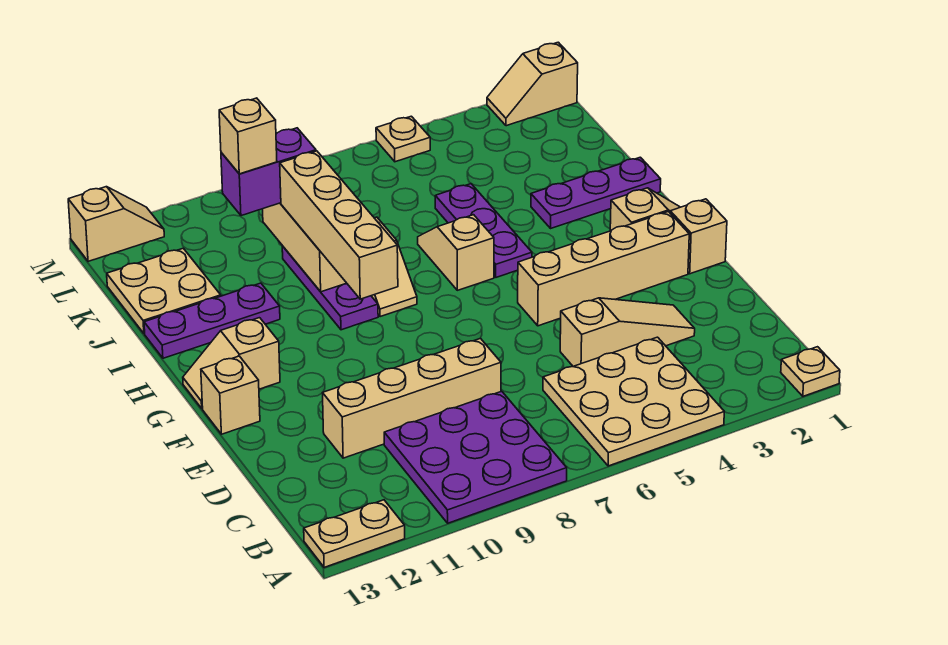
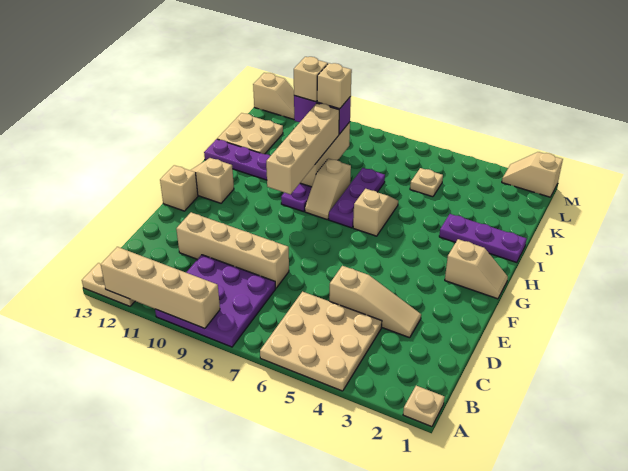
tan 1x1 brick [670,199,727,274] -> tan 1x1 brick moved to [317,63,352,109]
tan 1x4 brick [518,212,689,326] -> tan 1x4 brick moved to [101,247,220,329]
purple 1x3 plate [435,184,532,277] -> purple 1x3 plate moved to [329,168,385,228]
tan 1x1 plate [376,116,430,162] -> tan 1x1 plate moved to [410,168,443,197]

